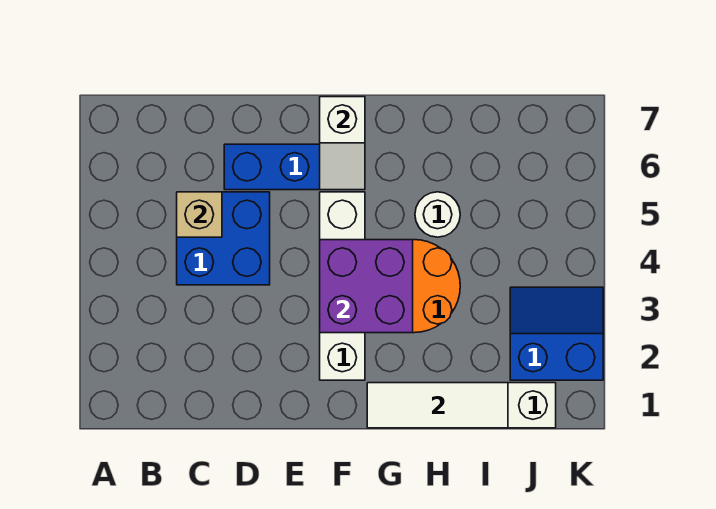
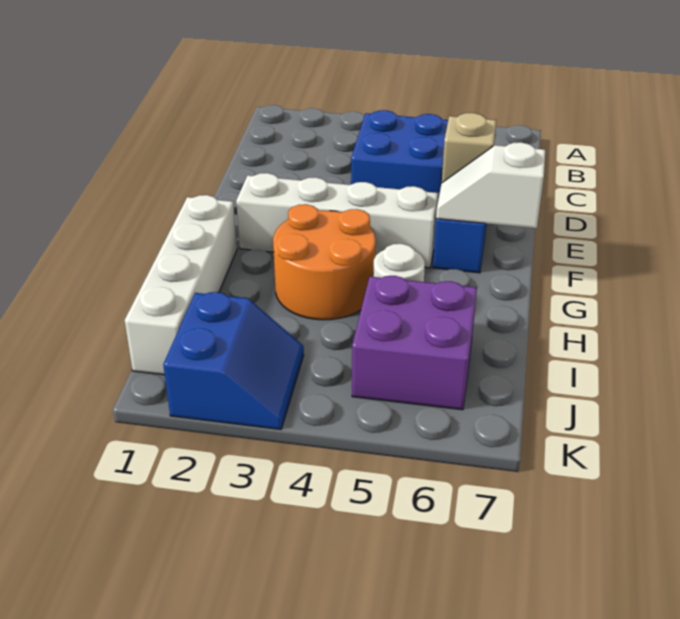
tan 1x1 brick [177,192,222,237] -> tan 1x1 brick moved to [442,113,496,182]
purple 2x2 brick [320,240,413,333] -> purple 2x2 brick moved to [352,276,477,410]
white 1x3 tile [367,383,508,428] -> none

